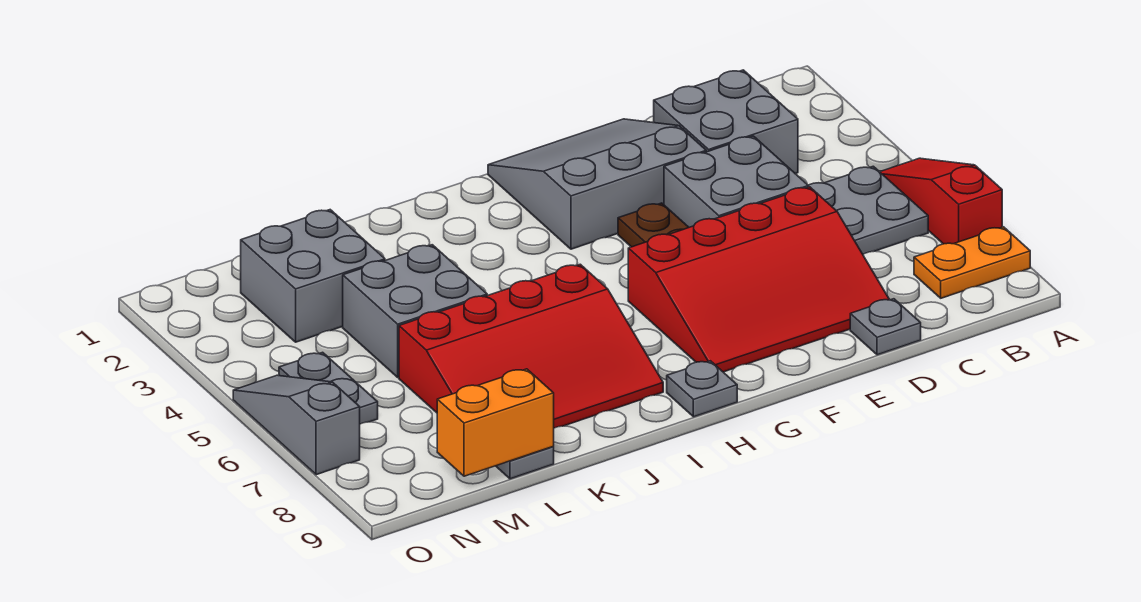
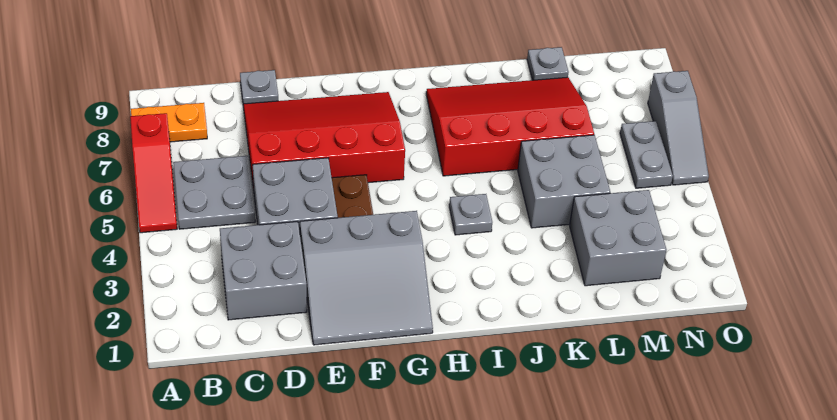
grey 1x1 plate [667,361,737,417] -> grey 1x1 plate moved to [449,194,492,235]
orange 1x2 brick [437,369,554,476] -> none

